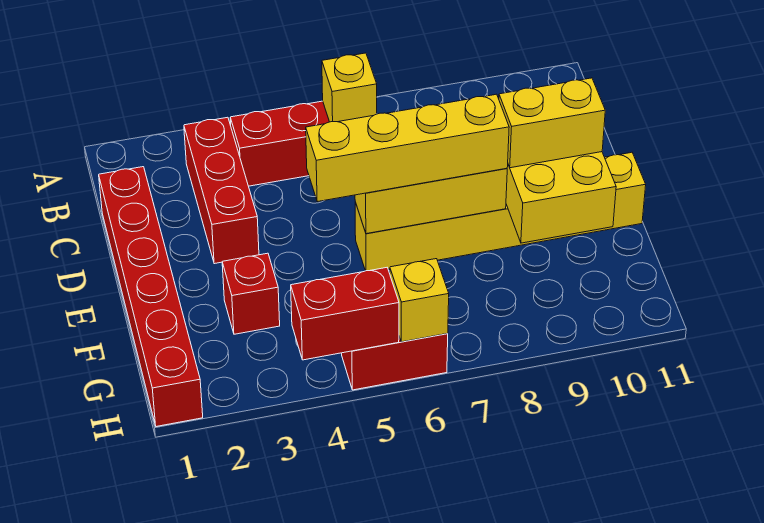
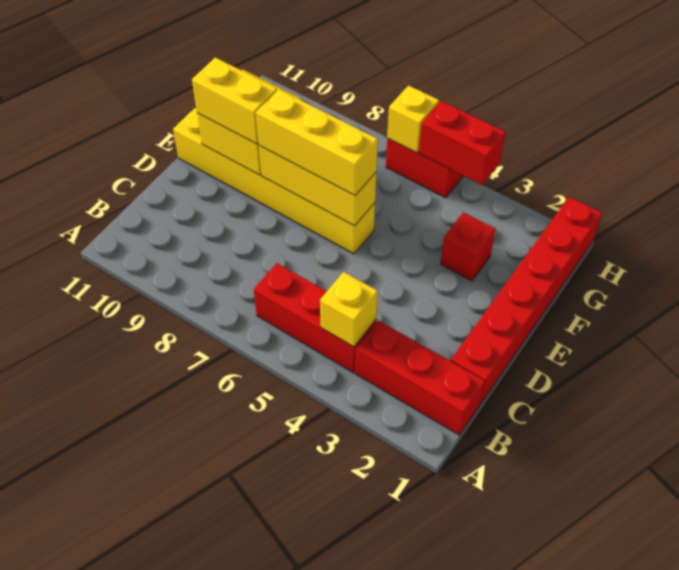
red 1x3 brick [184,117,259,264] -> red 1x3 brick turned to [355,320,485,435]
yellow 1x1 brick [322,53,377,122] -> yellow 1x1 brick moved to [320,272,378,347]
yellow 1x4 brick [306,94,509,202] -> yellow 1x3 brick [256,89,378,195]

